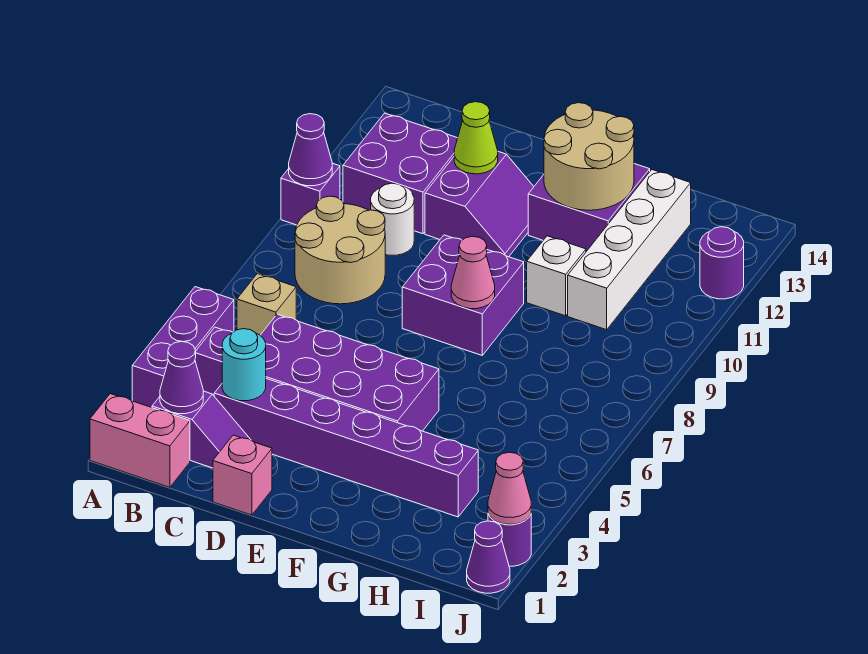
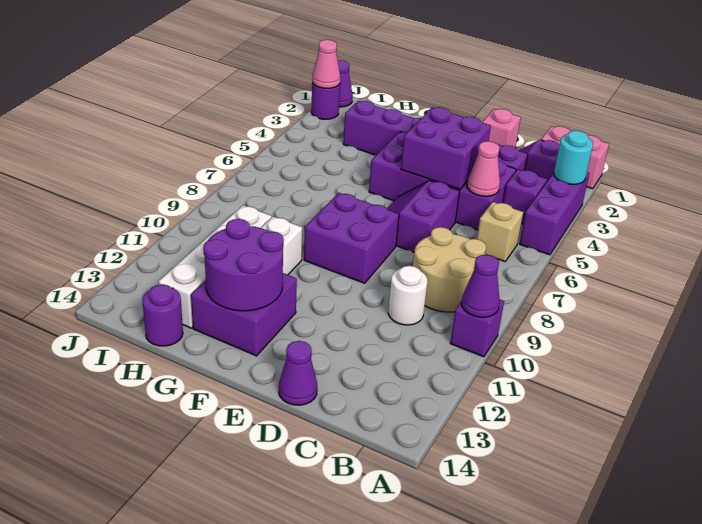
purple 1x1 cone [160,342,203,414] -> purple 1x1 cone moved to [279,341,317,405]
purple 2x2 brick [343,113,458,234] -> purple 2x2 brick moved to [401,107,491,189]
cyan 1x1 round brick [222,329,266,401] -> cyan 1x1 round brick moved to [554,131,593,184]
purple 2x2 slope [425,152,534,257] -> purple 2x2 slope moved to [387,181,460,252]
lime 1x1 cone [454,102,498,174] -> none
pink 1x1 cone [451,236,495,309] -> pink 1x1 cone moved to [467,141,500,196]
tan 2x2 round brick [544,103,634,210] -> purple 2x2 round brick [203,219,284,311]
purple 1x1 round brick [700,227,744,299] -> purple 1x1 round brick moved to [142,285,183,346]

